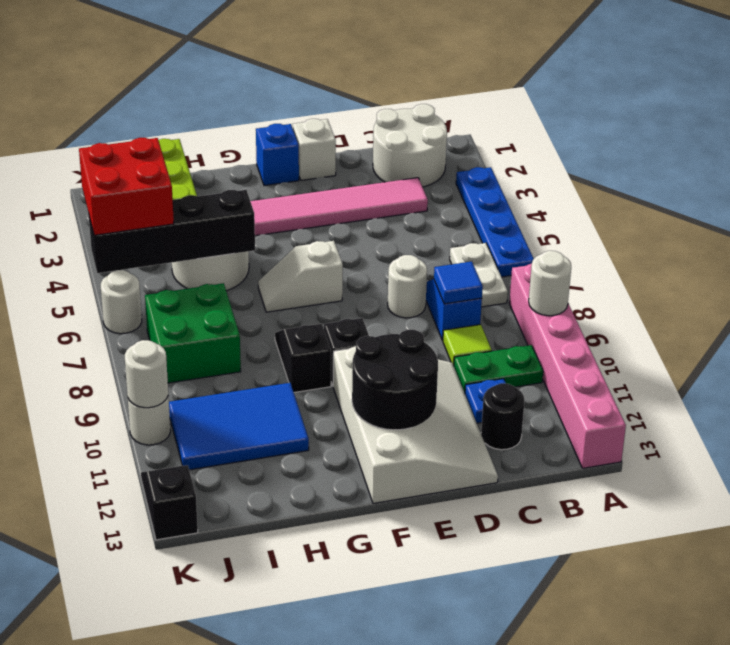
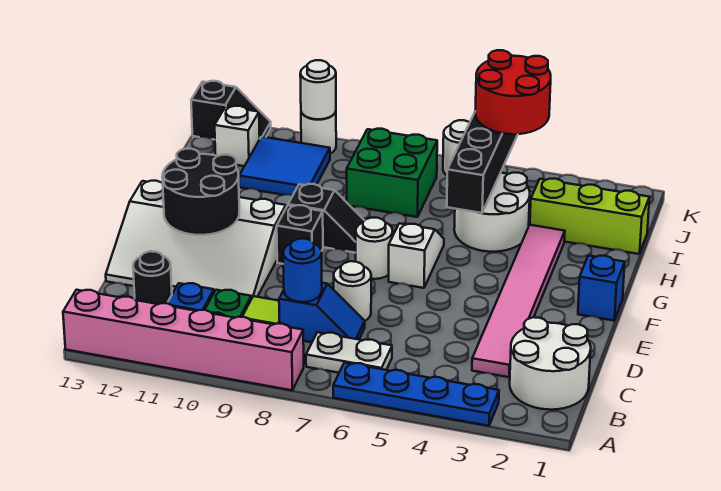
white 1x1 round brick [529,251,571,316] -> white 1x1 round brick moved to [356,218,393,279]
blue 1x1 tile [434,261,483,304] -> blue 1x1 round brick [283,239,322,302]
white 1x1 brick [293,119,336,180] -> white 1x1 brick moved to [215,106,260,166]
blue 2x3 tile [169,383,309,470] -> blue 2x2 tile [239,137,330,196]
red 2x2 brick [79,138,174,235] -> red 2x2 round brick [475,50,551,134]

